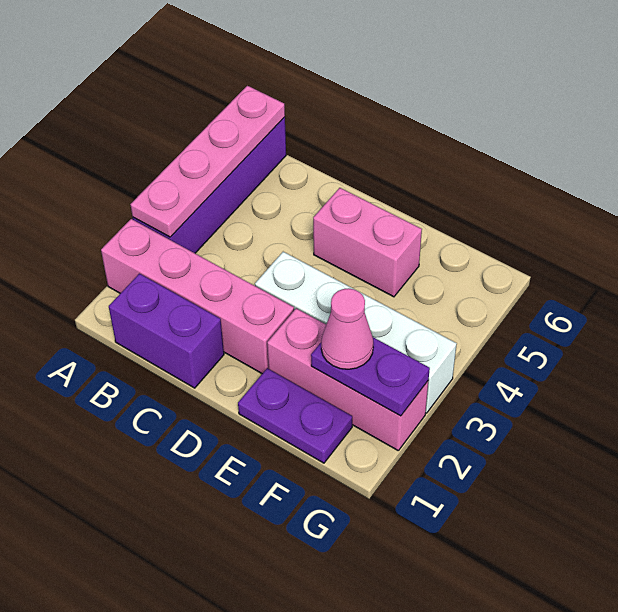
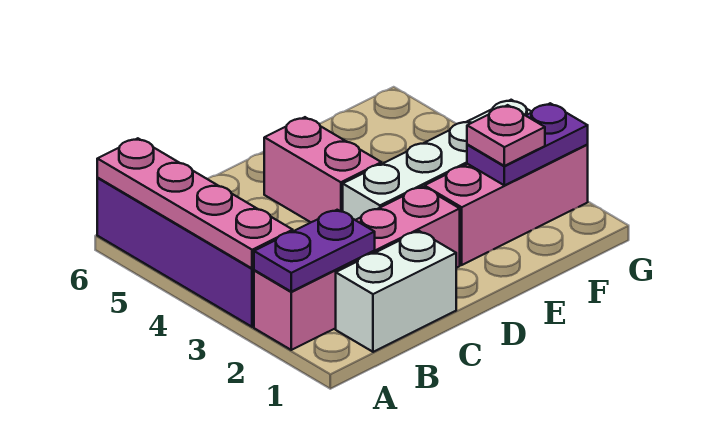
purple 1x2 brick [109,274,224,388] -> white 1x2 brick [336,231,456,352]
pink 1x2 brick [313,188,422,297] -> pink 1x2 brick turned to [264,117,381,222]
purple 1x2 plate [238,368,352,463] -> purple 1x2 plate moved to [254,210,375,292]
pink 1x1 cone [321,288,373,369] -> pink 1x1 plate [467,105,545,166]

